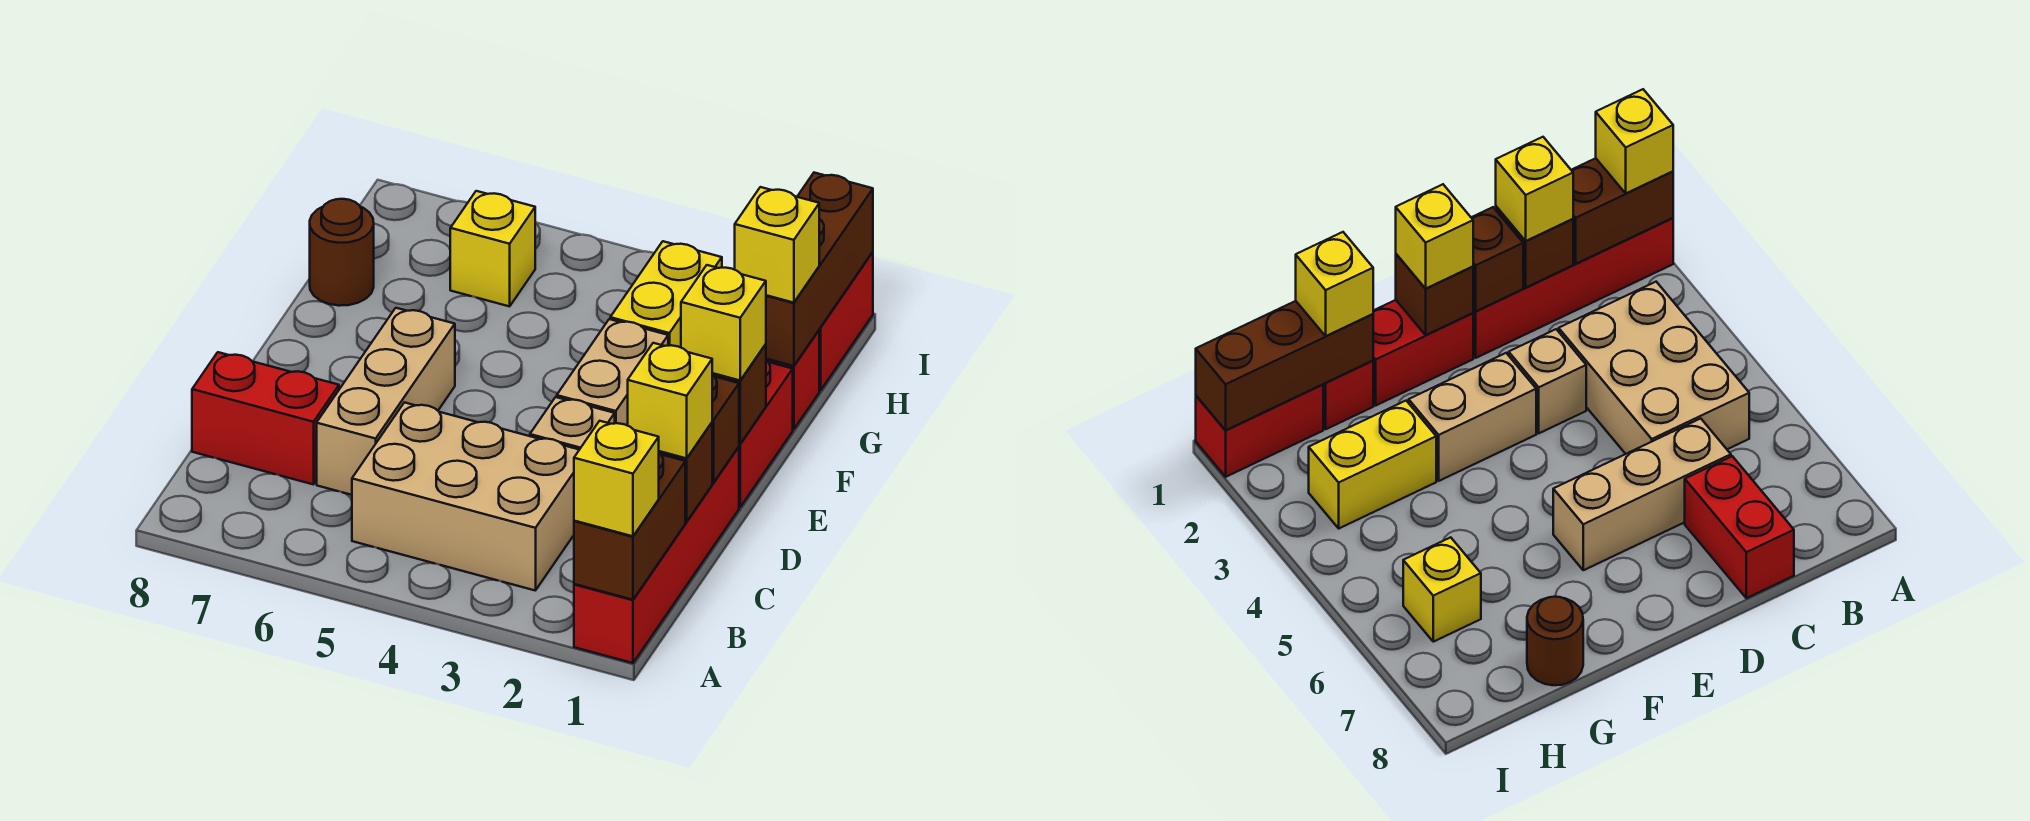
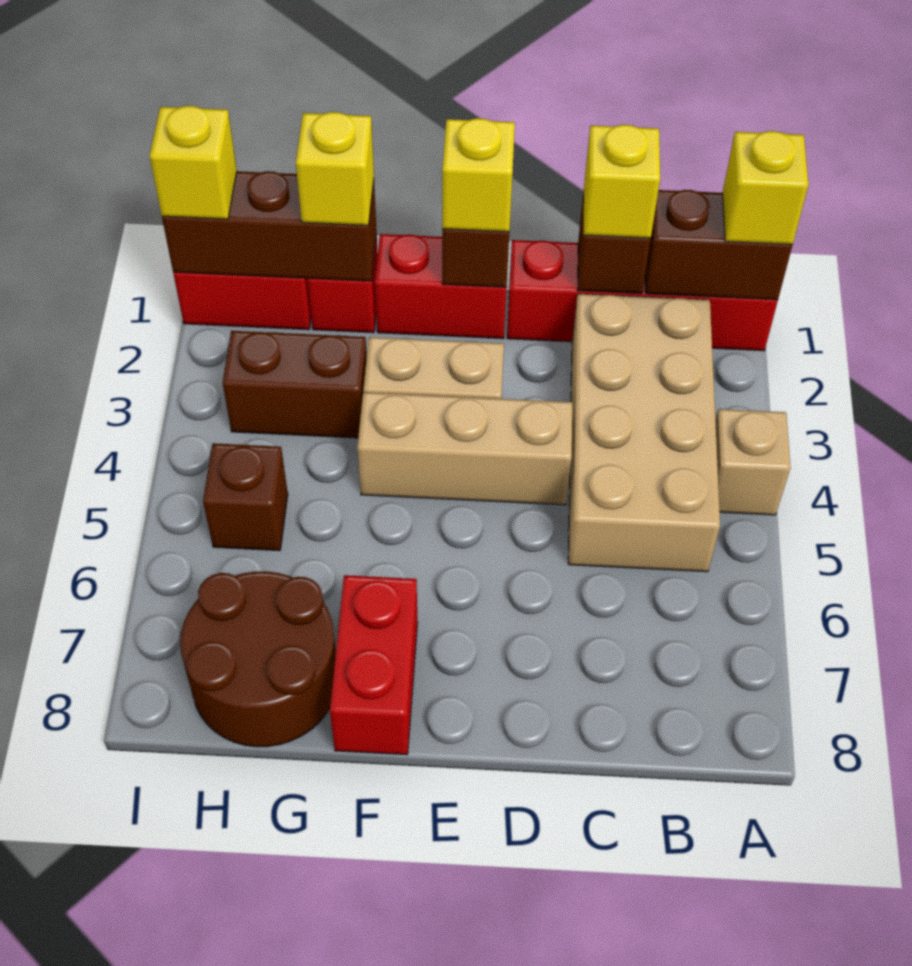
tan 2x3 brick [352,402,579,591] -> tan 2x4 brick [568,294,720,572]
tan 1x3 brick [317,308,455,495] -> tan 1x3 brick moved to [357,392,572,505]
red 1x2 brick [192,352,339,484] -> red 1x2 brick moved to [330,575,418,755]
brown 1x1 brick [712,375,739,483] -> brown 1x1 brick moved to [203,443,288,551]
tan 1x1 brick [530,397,615,450] -> tan 1x1 brick moved to [715,409,790,515]
yellow 1x2 brick [610,241,722,347] -> brown 1x2 brick [223,331,367,438]
brown 1x1 round brick [310,199,374,306] -> brown 2x2 round brick [180,571,336,747]
yellow 1x1 brick [450,191,535,306] -> yellow 1x1 brick moved to [150,106,237,219]

